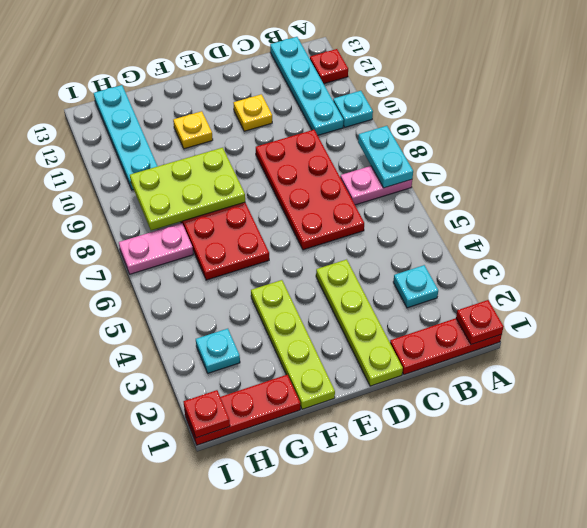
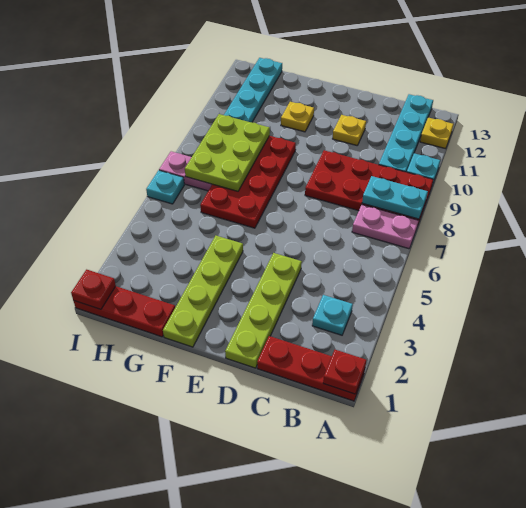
cyan 1x2 plate [358,126,413,188] -> cyan 1x2 plate turned to [362,176,428,219]
red 1x1 plate [310,49,348,84] -> yellow 1x1 plate [420,118,454,149]
red 2x4 plate [256,130,364,250] -> red 2x4 plate turned to [305,150,434,224]
lime 2x3 plate [130,148,245,230] -> lime 2x3 plate turned to [185,114,270,191]
cyan 1x1 plate [196,329,240,373] -> cyan 1x1 plate moved to [146,170,184,204]

